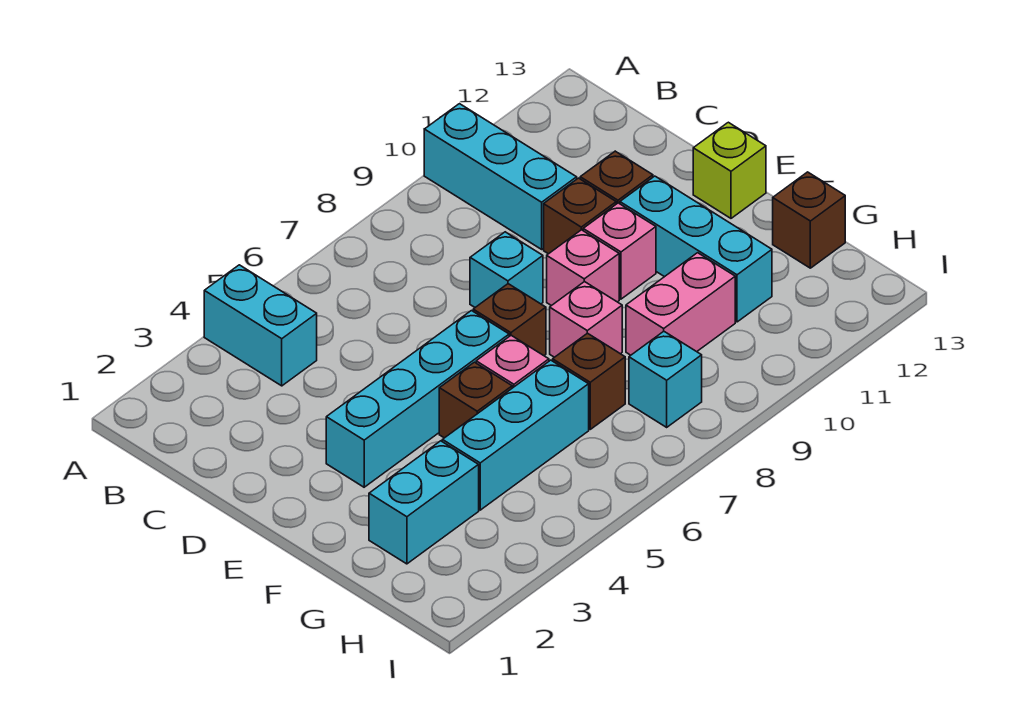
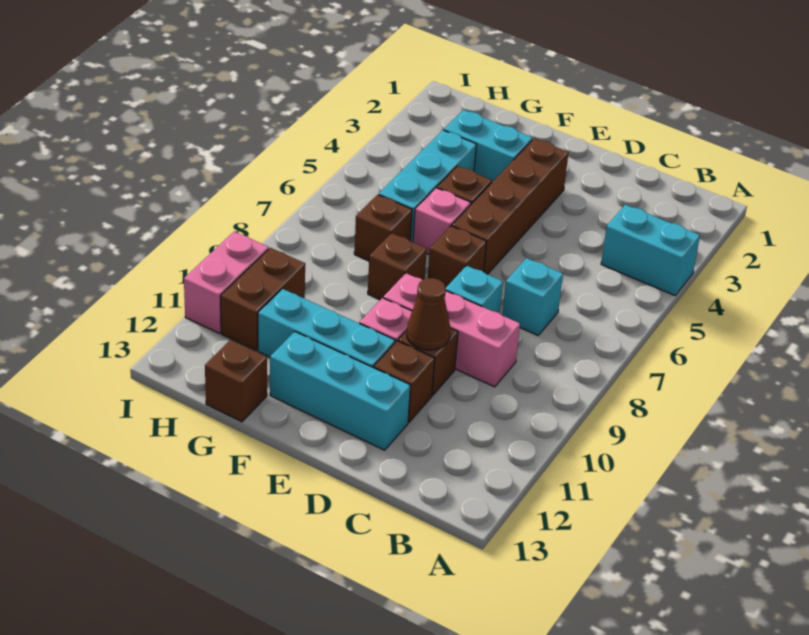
cyan 1x3 brick [424,104,577,249] -> cyan 1x3 brick moved to [270,332,411,450]
none -> brown 1x1 cone [407,278,451,350]
cyan 1x4 brick [326,311,509,487] -> brown 1x4 brick [452,138,569,274]
pink 1x1 brick [547,230,619,306] -> pink 1x3 brick [383,273,520,387]
lime 1x1 brick [693,122,766,218] -> none
pink 1x1 brick [550,281,622,357] -> brown 1x1 brick [368,233,427,300]
cyan 1x2 brick [369,441,479,564] -> cyan 1x2 brick turned to [444,110,532,182]
pink 1x2 brick [626,253,735,355] -> pink 1x2 brick moved to [184,232,269,333]
cyan 1x1 brick [629,331,702,427] -> cyan 1x1 brick moved to [502,258,563,335]
none -> brown 1x2 brick [221,248,305,350]

